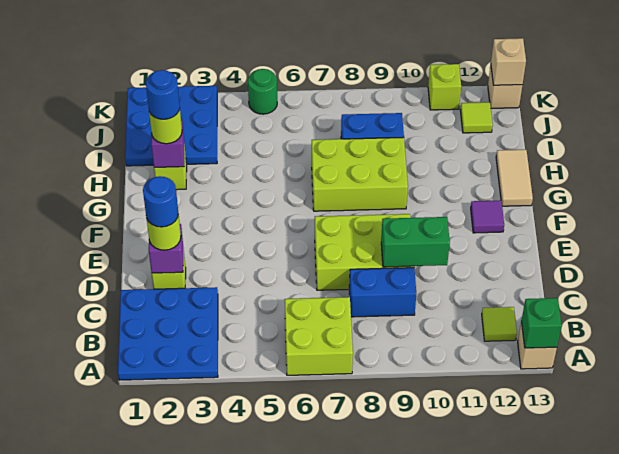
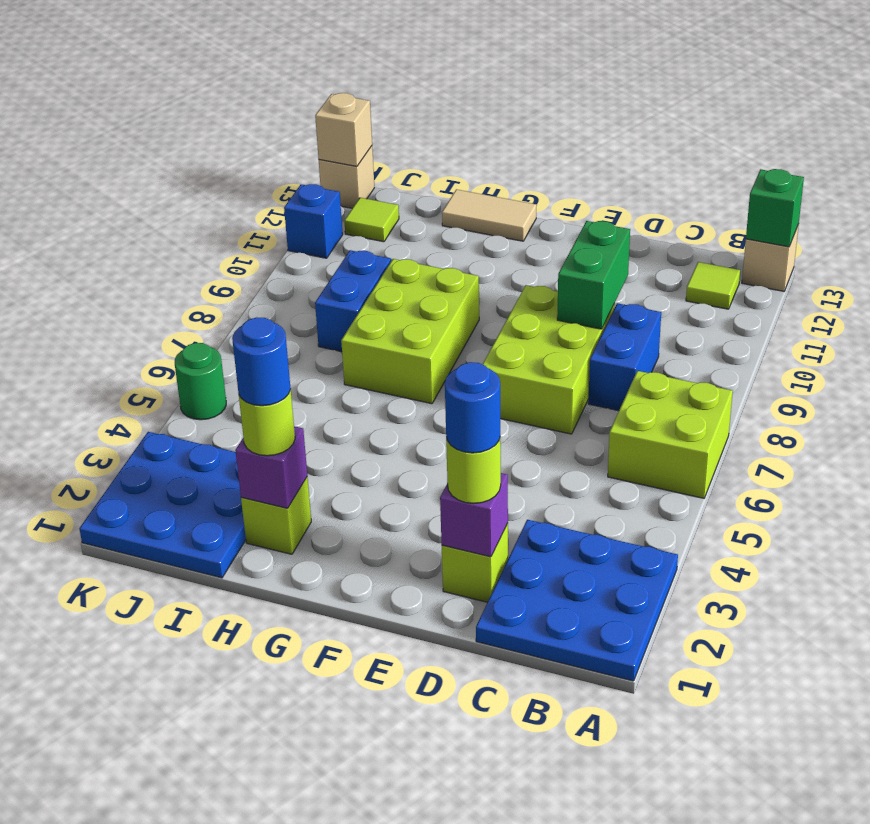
purple 1x1 tile [471,200,504,233] -> none
lime 1x1 brick [428,64,461,110] -> blue 1x1 brick [284,184,343,258]

